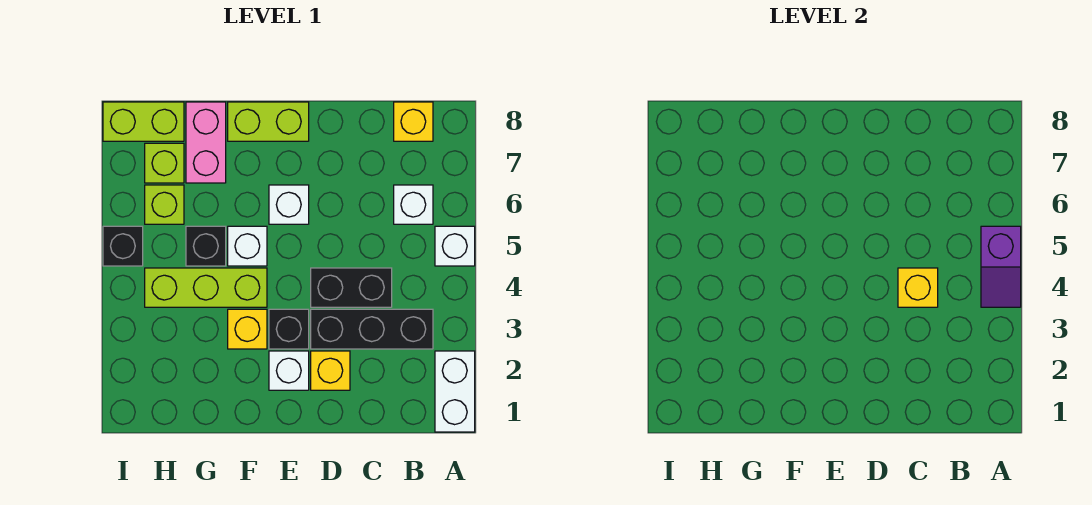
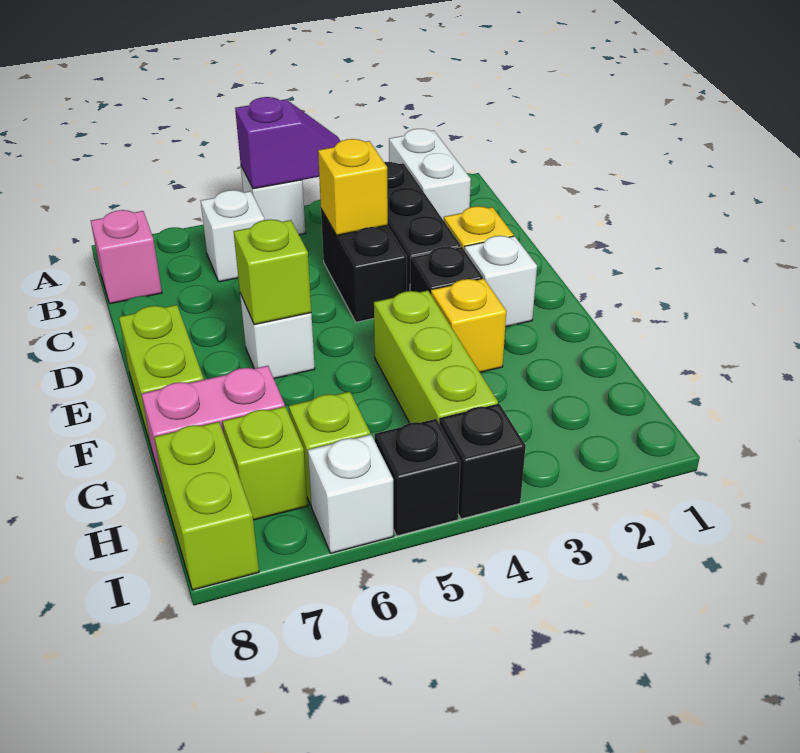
white 1x2 brick [435,351,475,432] -> white 1x2 brick turned to [389,129,471,220]
yellow 1x1 brick [394,102,433,141] -> pink 1x1 brick [91,210,162,304]
none -> lime 1x1 brick [234,220,311,325]
white 1x1 brick [228,226,267,266] -> white 1x1 brick moved to [308,434,394,553]
black 1x1 brick [186,226,226,266] -> black 1x1 brick moved to [439,404,526,519]

